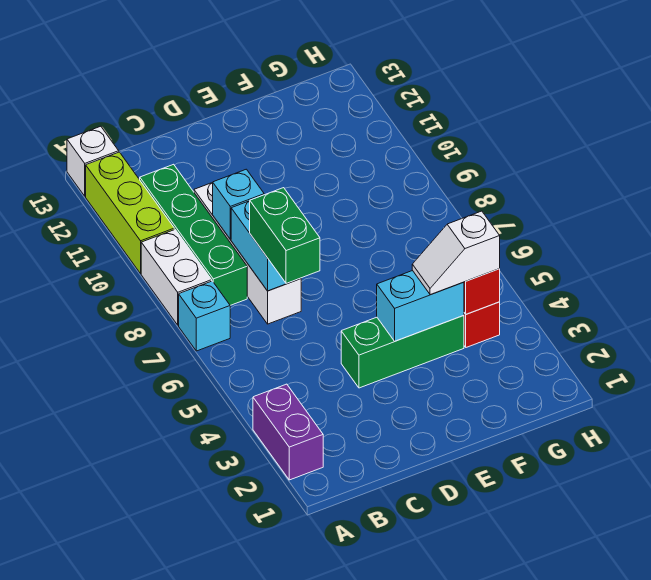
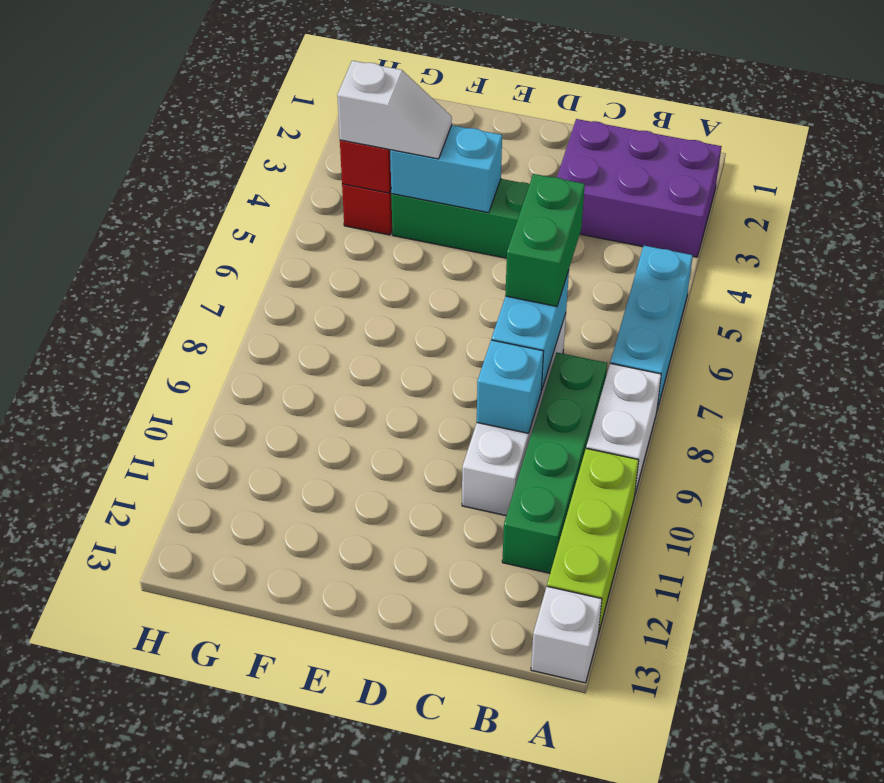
purple 1x2 brick [253,384,323,480] -> purple 2x3 brick [557,119,722,257]
cyan 1x1 brick [179,281,230,351] -> cyan 1x3 brick [610,246,693,410]

